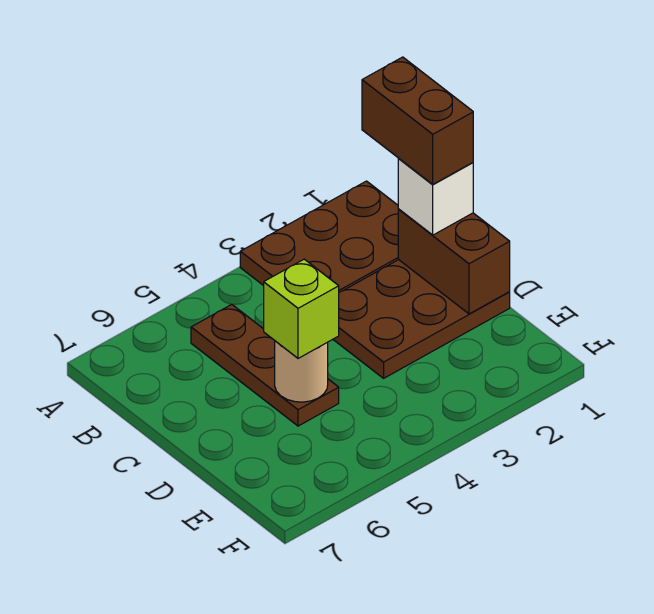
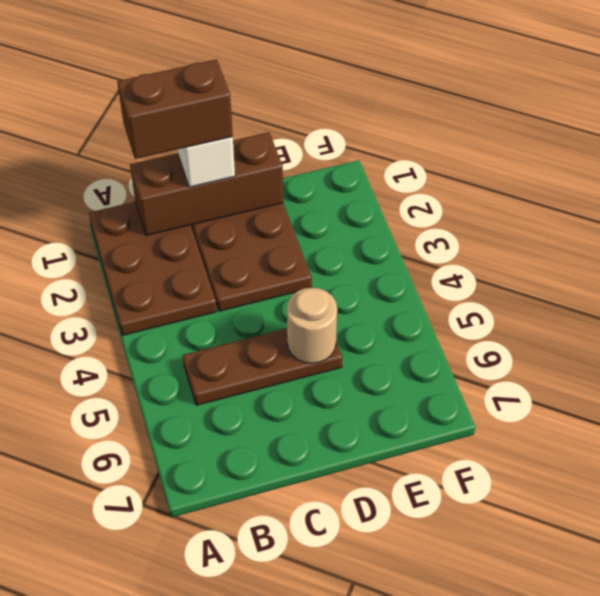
brown 1x2 brick [398,209,510,314] -> brown 1x3 brick [130,132,283,236]
lime 1x1 brick [264,259,339,358] -> none

